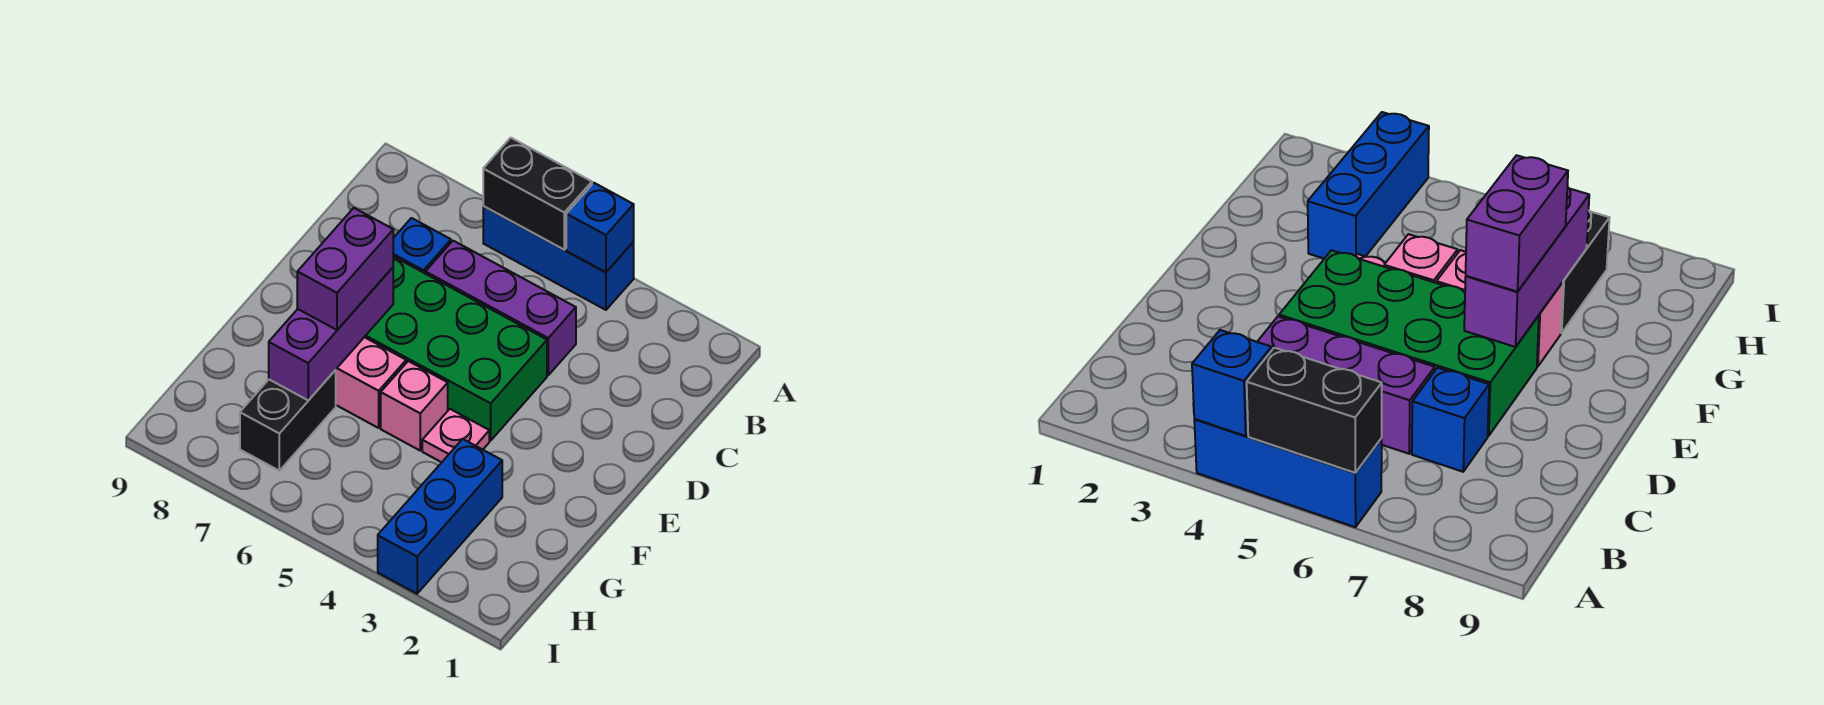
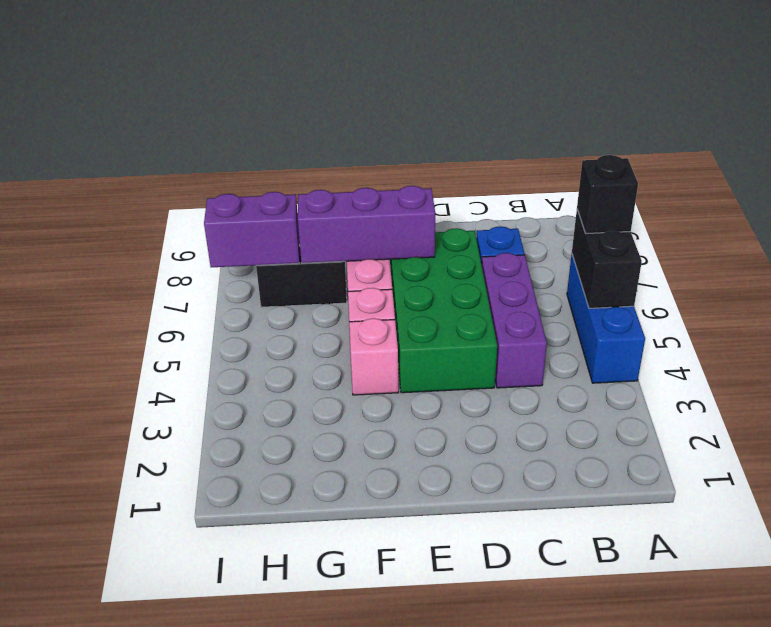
blue 1x1 brick [566,183,634,272] -> none
none -> black 1x1 brick [577,155,638,234]
purple 1x2 brick [297,208,393,330] -> purple 1x2 brick moved to [204,192,300,267]
pink 1x1 plate [422,409,489,462] -> pink 1x1 brick [349,318,399,395]
blue 1x3 brick [378,439,502,594] -> none

